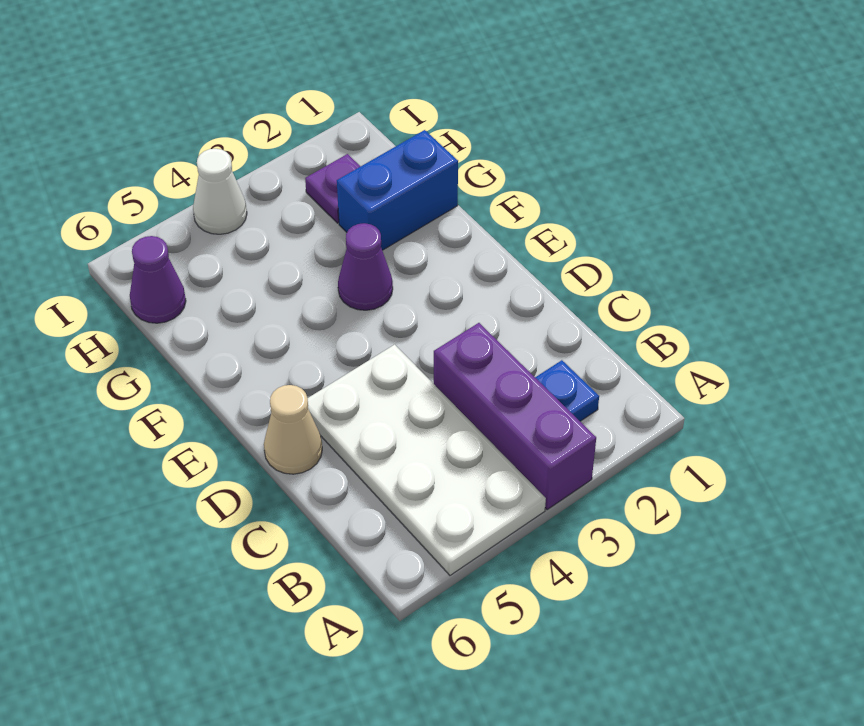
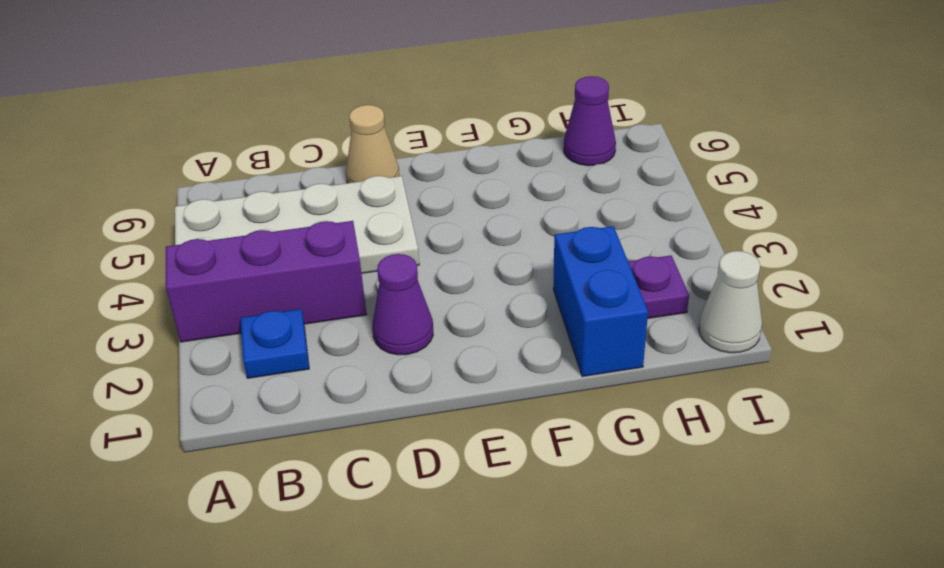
purple 1x1 cone [338,223,393,310] -> purple 1x1 cone moved to [372,254,433,355]
white 1x1 cone [193,149,247,234] -> white 1x1 cone moved to [699,251,762,353]

